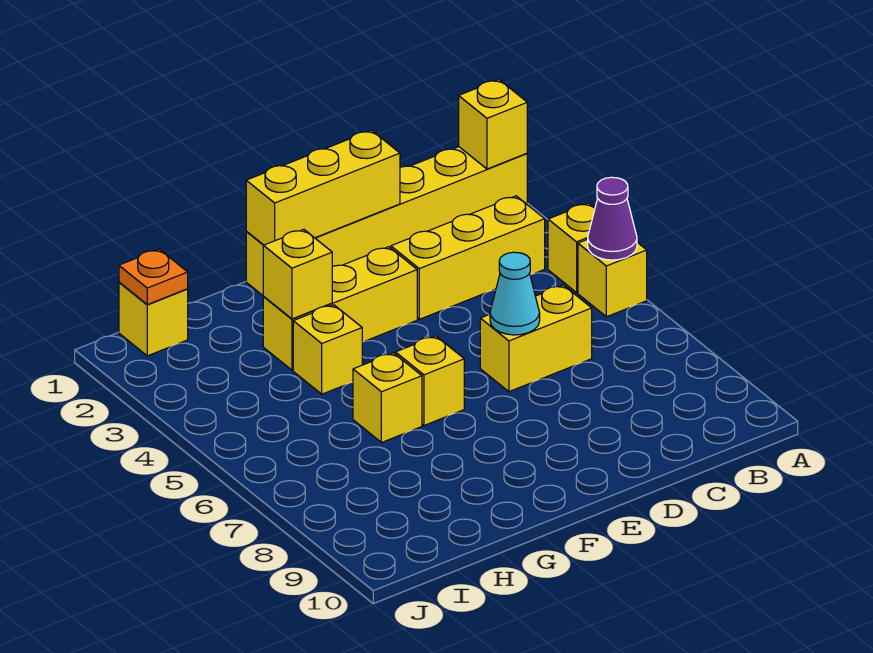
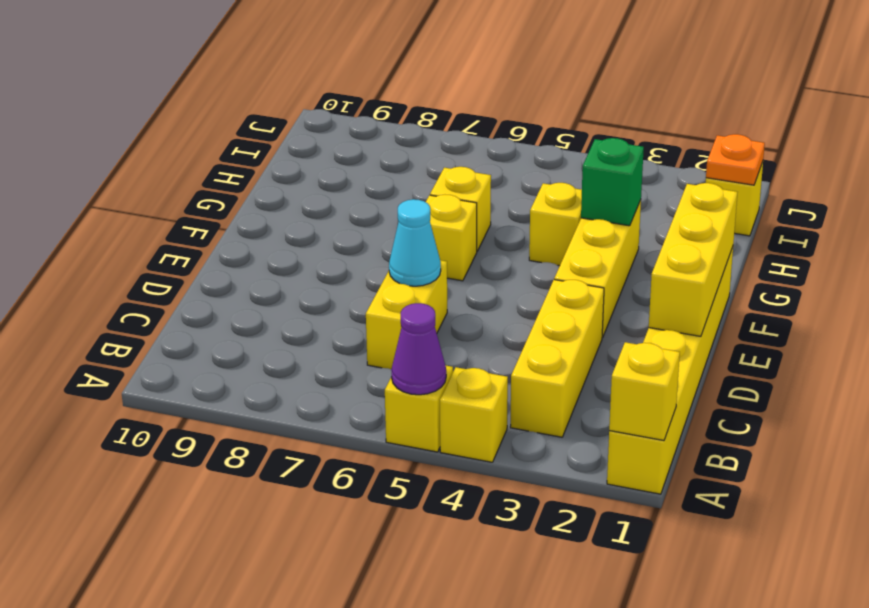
yellow 1x1 brick [263,229,332,319] -> green 1x1 brick [581,138,644,226]

